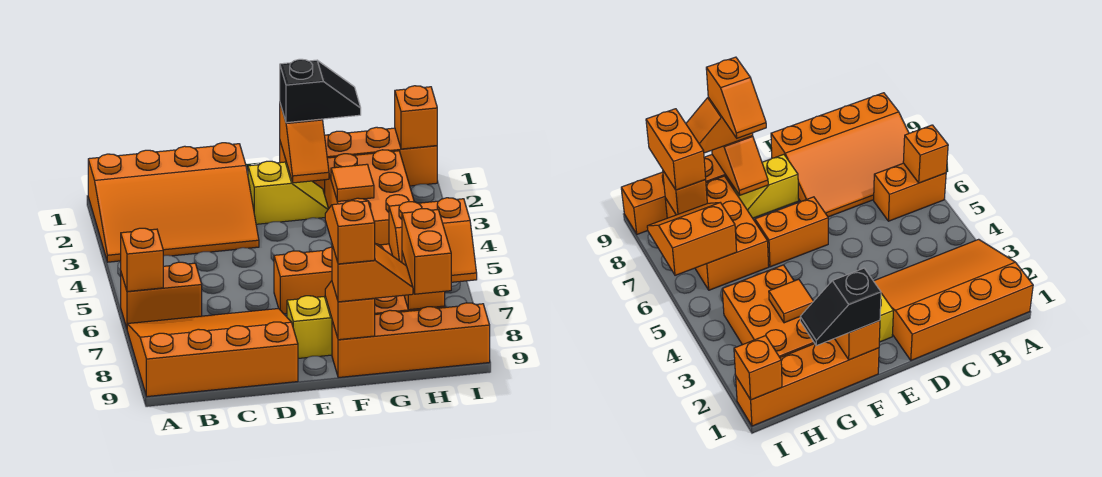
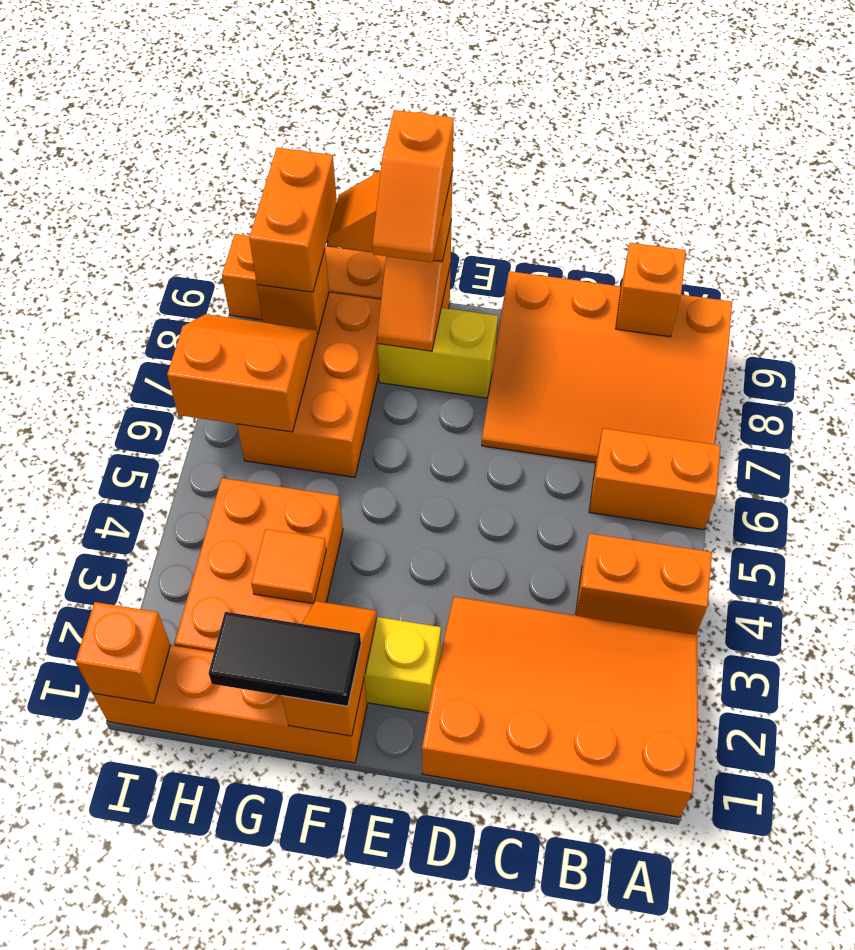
orange 1x1 brick [121,228,163,292] -> orange 1x1 brick moved to [616,243,686,337]
orange 1x2 brick [274,247,332,314] -> orange 1x2 brick moved to [576,534,712,634]
yellow 1x2 slope [287,296,332,358] -> yellow 1x2 brick [378,308,498,398]
black 1x2 slope [280,59,361,123] -> black 1x2 tile [208,612,361,706]

